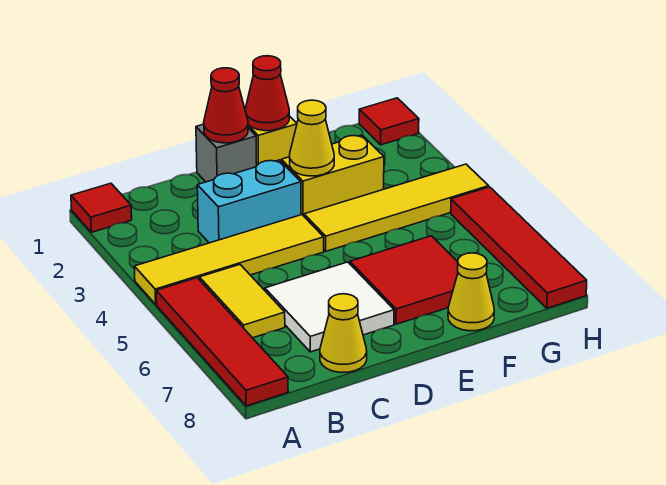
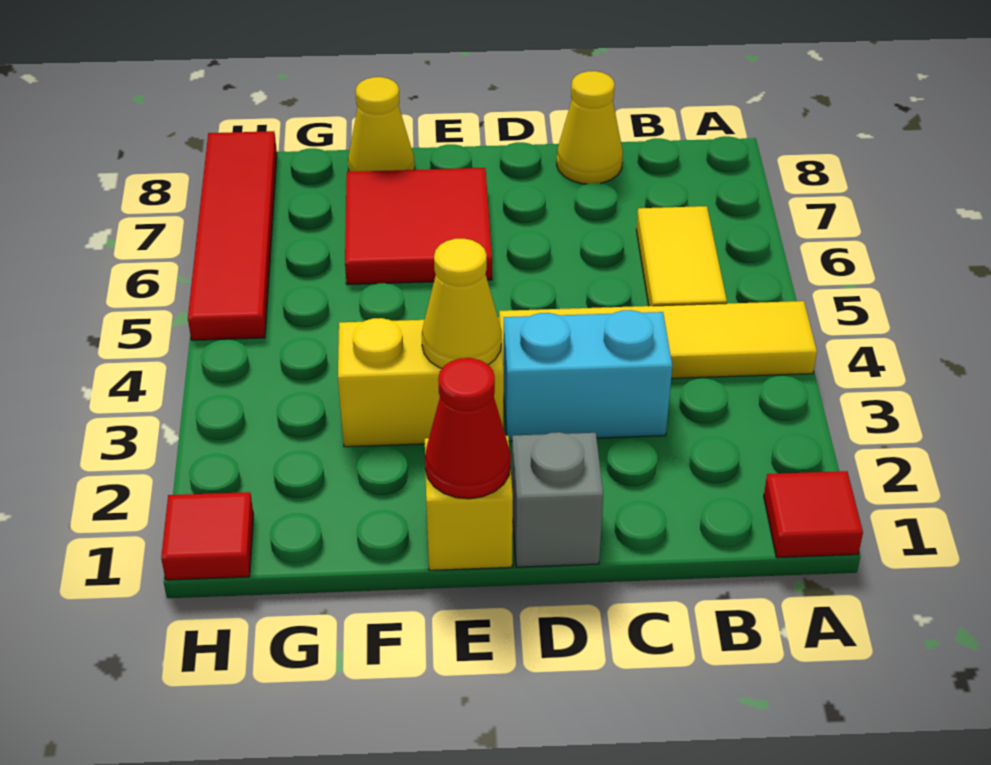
red 1x4 tile [156,278,288,406] -> none
white 2x2 tile [265,262,394,352] -> none
red 1x1 cone [204,68,248,143] -> none
yellow 1x4 tile [304,164,489,251] -> none

